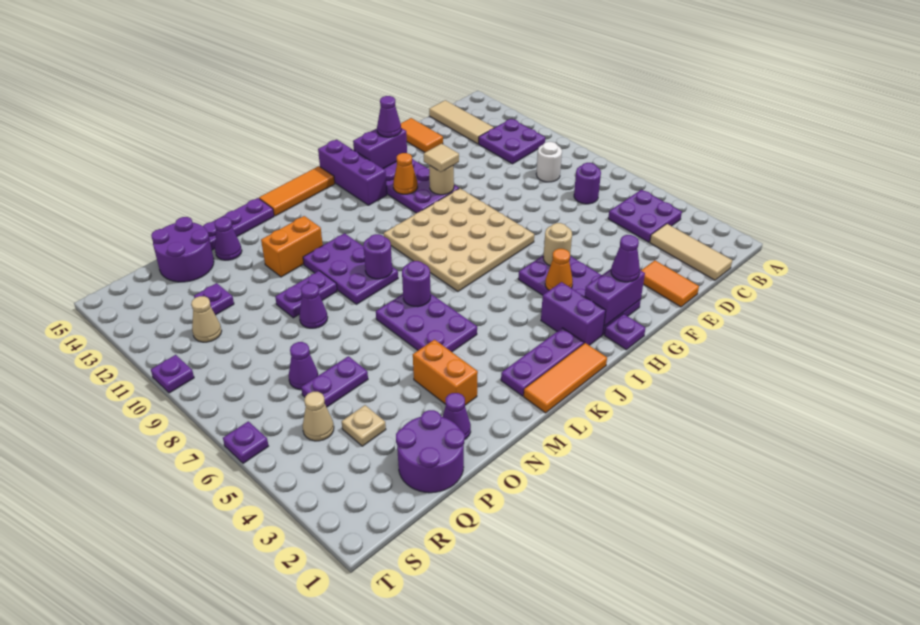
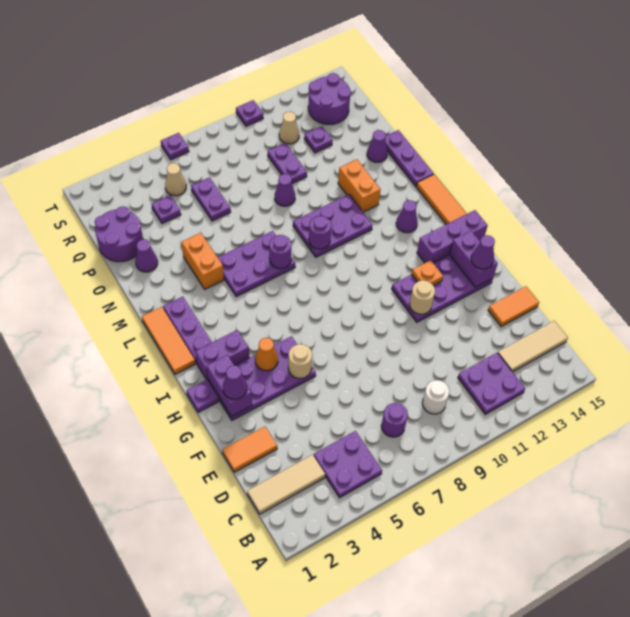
tan 4x4 plate [384,188,534,291] -> none
tan 1x1 tile [424,144,459,172] -> none
orange 1x1 cone [393,153,418,194] -> orange 1x1 plate [412,260,443,285]
orange 1x2 brick [413,340,478,405] -> orange 1x2 brick turned to [182,233,224,289]
purple 1x2 plate [275,271,337,318] -> purple 1x2 plate moved to [268,143,307,184]
purple 2x2 round brick [151,217,214,282] -> purple 2x2 round brick moved to [308,73,351,124]
tan 1x1 plate [342,405,386,446] -> purple 1x1 plate [152,195,181,224]
purple 1x1 cone [289,342,318,390] -> purple 1x1 cone moved to [396,200,418,233]

